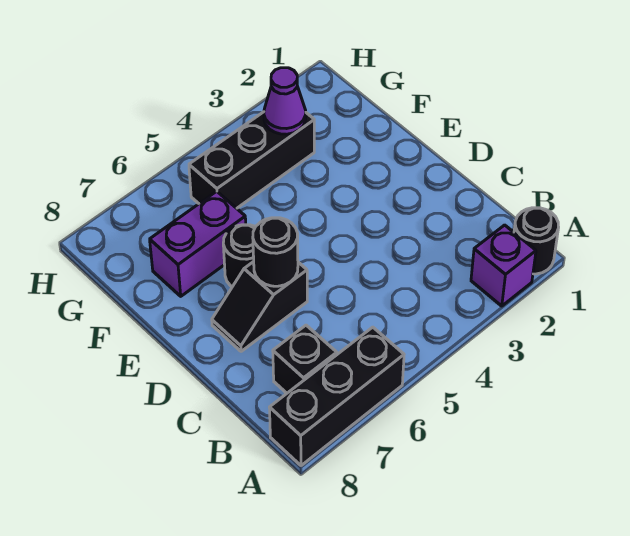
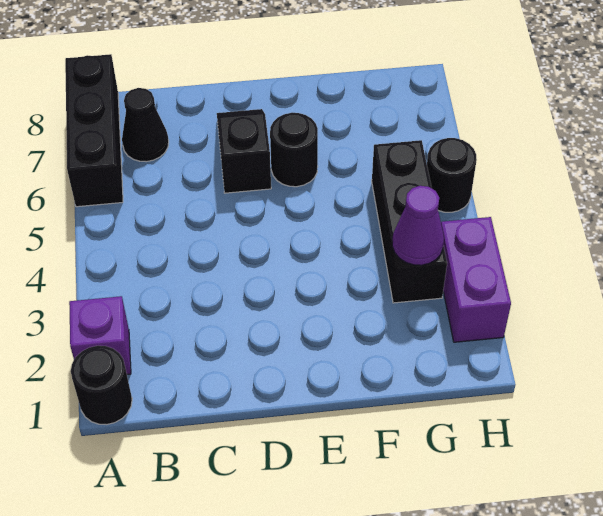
black 1x1 brick [273,325,337,393] -> black 1x1 cone [122,88,169,162]
black 1x1 round brick [253,218,298,286] -> black 1x1 round brick moved to [427,138,477,212]
purple 1x2 brick [150,191,246,296] -> purple 1x2 brick moved to [441,217,511,342]

